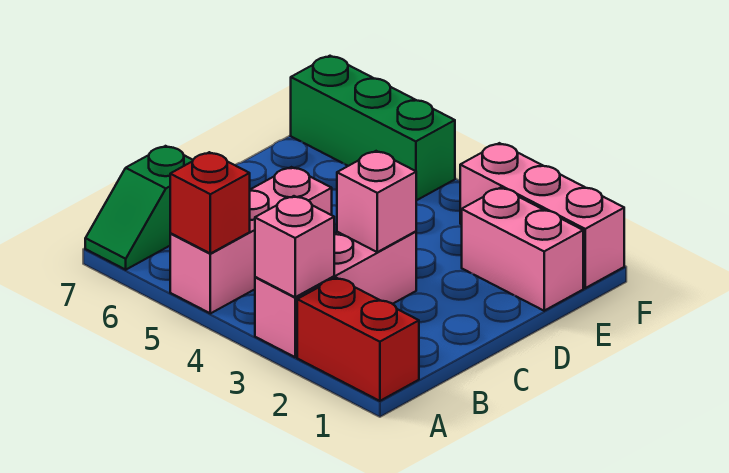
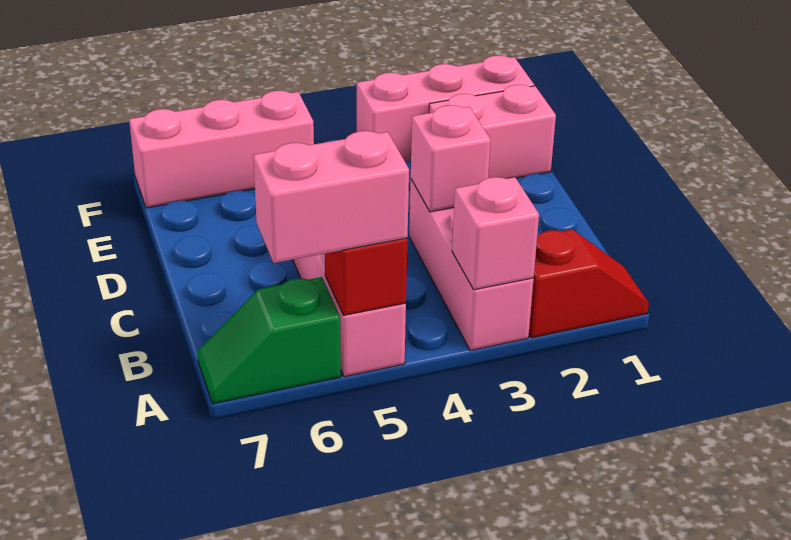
red 1x2 brick [297,278,419,401] -> red 1x2 slope [529,229,649,338]
none -> pink 1x2 brick [253,131,409,263]
green 1x2 slope [85,146,193,270] -> green 1x2 slope turned to [197,277,341,404]
green 1x3 brick [291,56,455,201] -> pink 1x3 brick [129,91,314,208]

